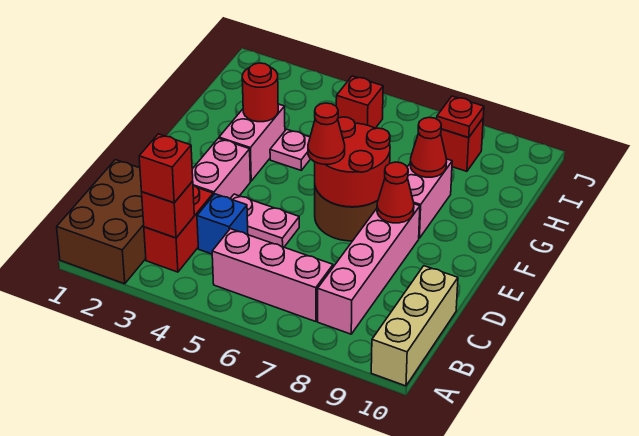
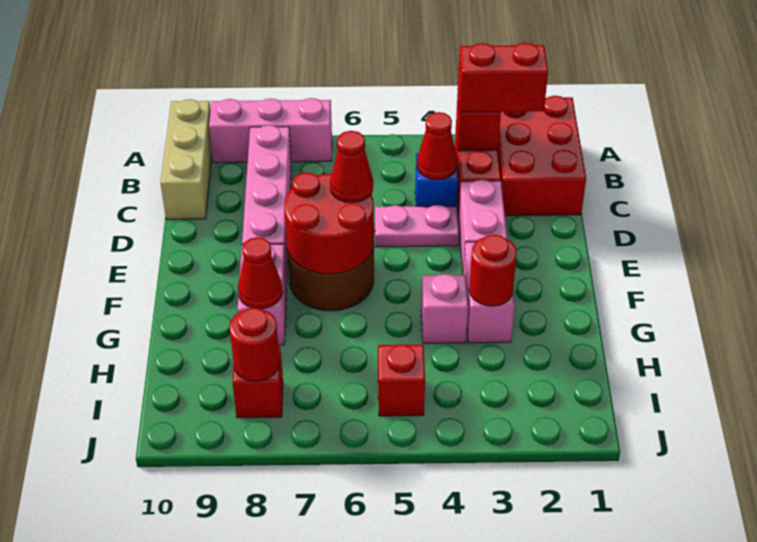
brown 2x3 brick [57,160,146,284] -> red 2x3 brick [498,96,586,216]
red 1x1 brick [139,134,193,203] -> red 1x2 brick [458,43,548,112]
pink 1x3 brick [212,229,333,322] -> pink 1x3 brick moved to [209,98,332,163]
red 1x1 cone [377,162,414,223] -> red 1x1 cone moved to [417,112,457,180]
pink 1x1 plate [270,129,310,170] -> pink 1x1 brick [421,274,468,343]
red 1x1 plate [437,96,484,138] -> red 1x1 round brick [229,308,280,381]

